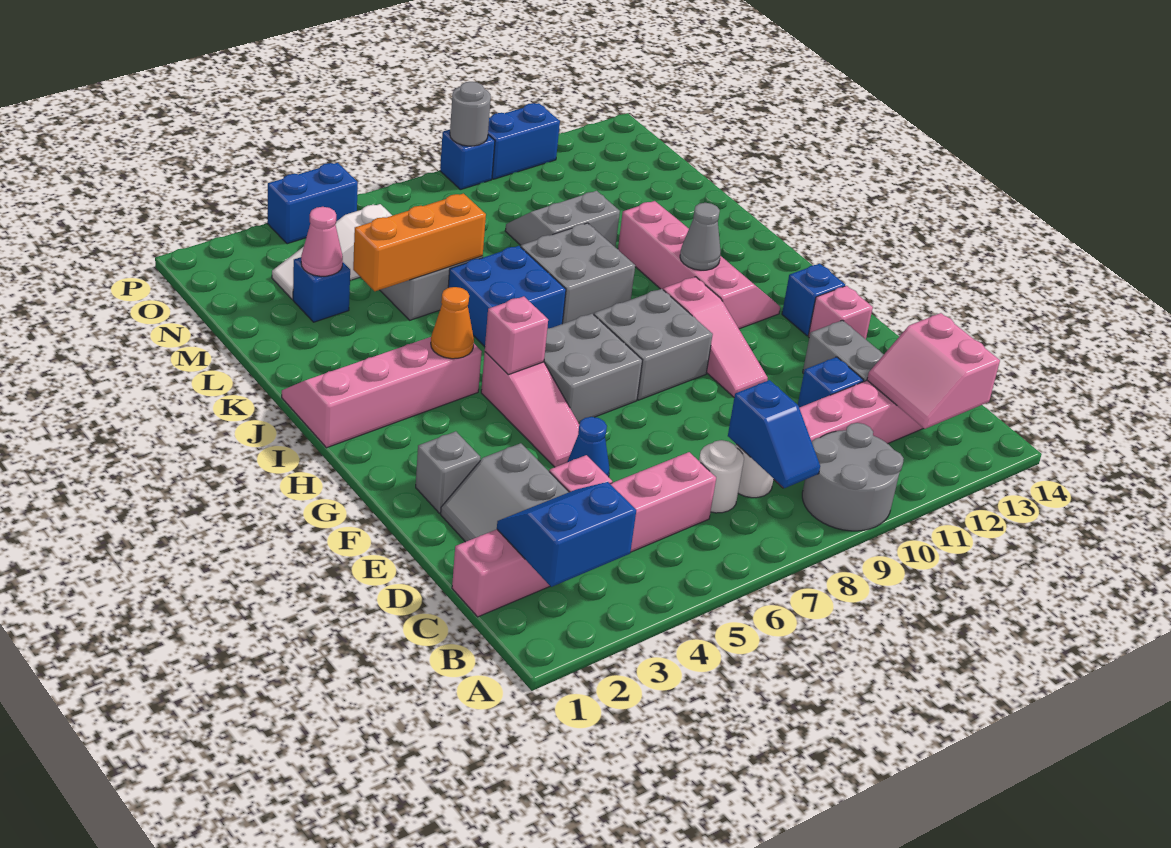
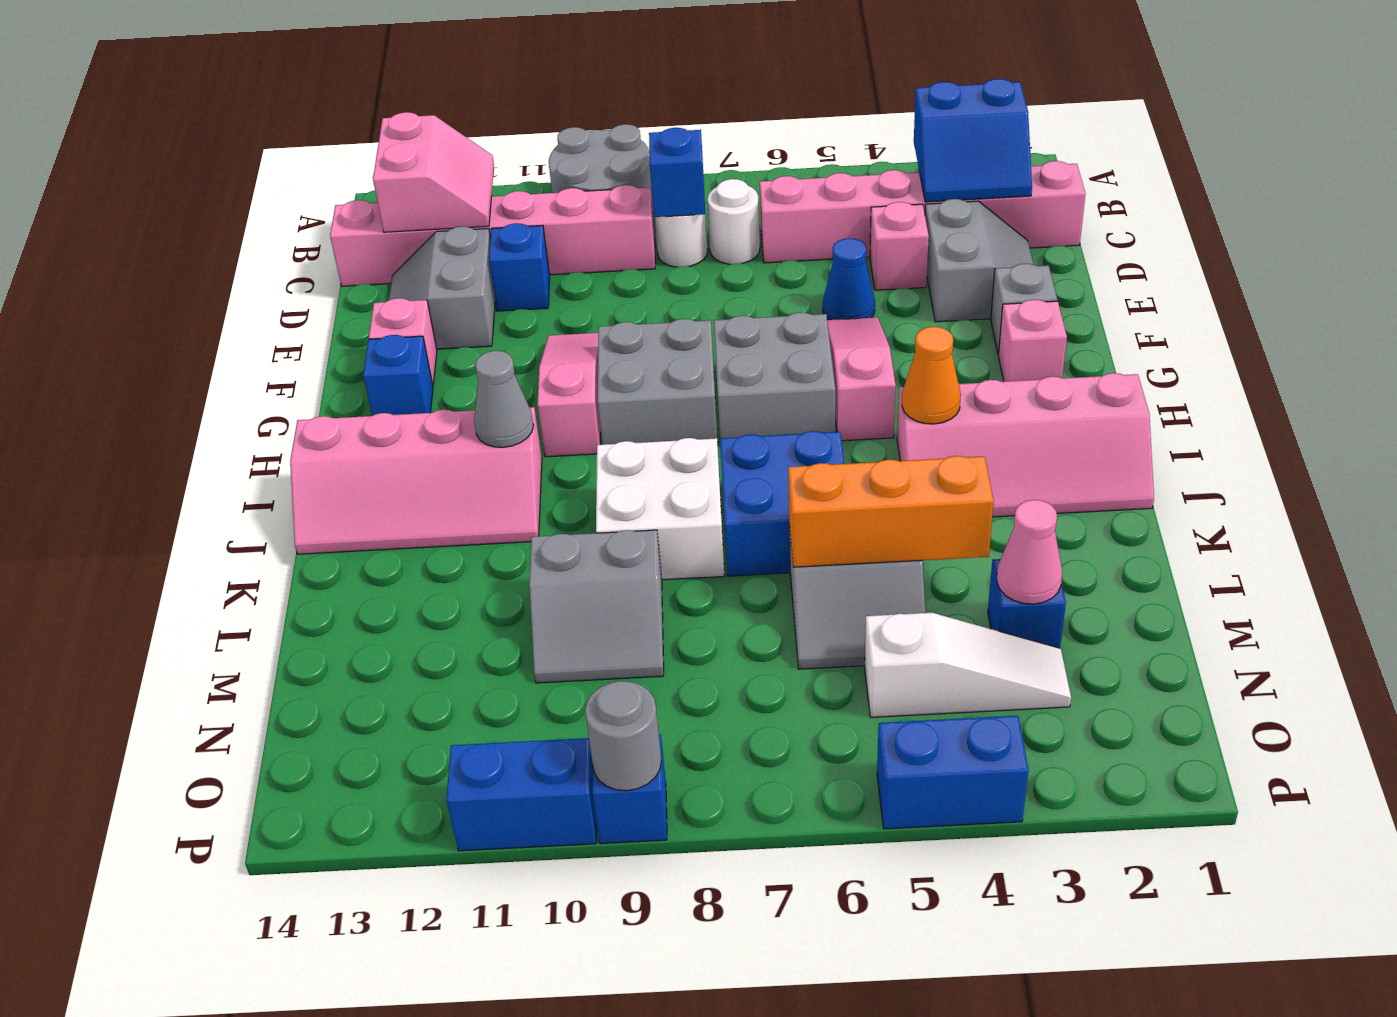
pink 1x1 brick [485,296,548,375] -> pink 1x1 brick moved to [998,300,1067,381]
pink 2x4 slope [618,201,780,329] -> pink 2x4 slope turned to [290,407,542,554]
grey 2x2 brick [521,223,635,324] -> white 2x2 brick [596,438,724,580]

